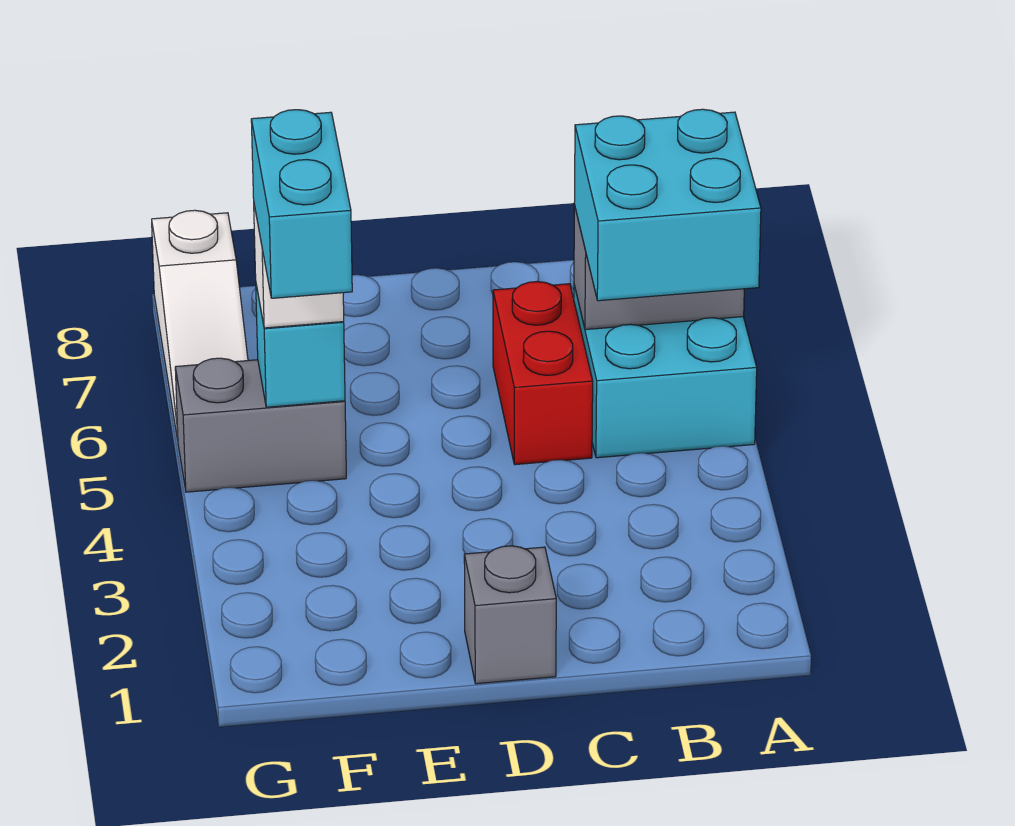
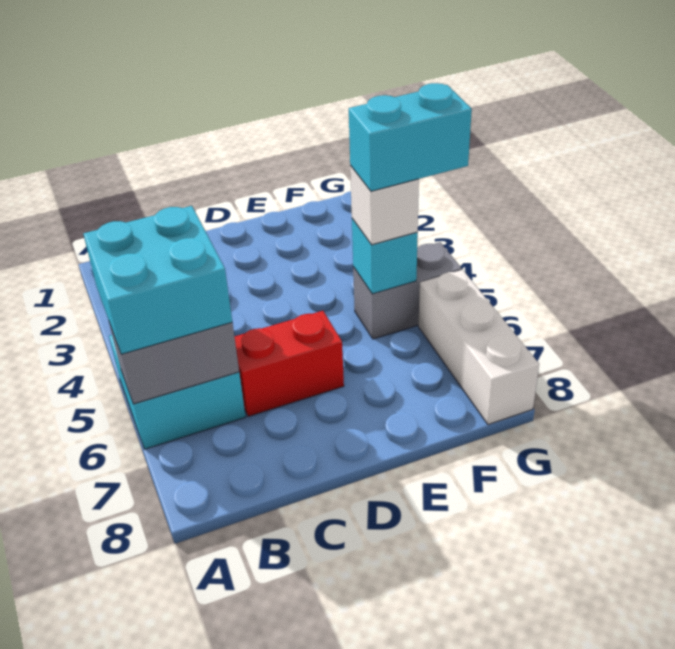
red 1x2 brick [493,282,593,465] -> red 1x2 brick turned to [234,311,344,417]
grey 1x1 brick [464,546,556,684] -> none
cyan 1x2 brick [251,110,352,298] -> cyan 1x2 brick turned to [349,83,472,191]
white 1x3 slope [152,210,248,440] -> white 1x3 brick [418,270,539,425]

